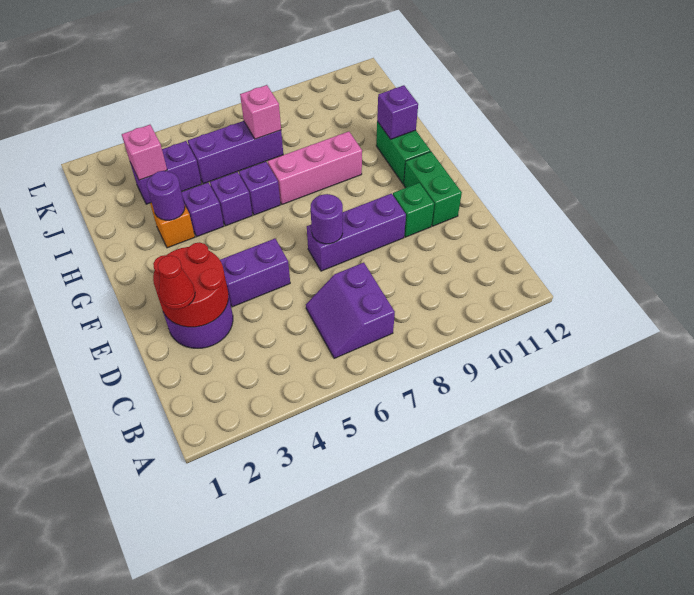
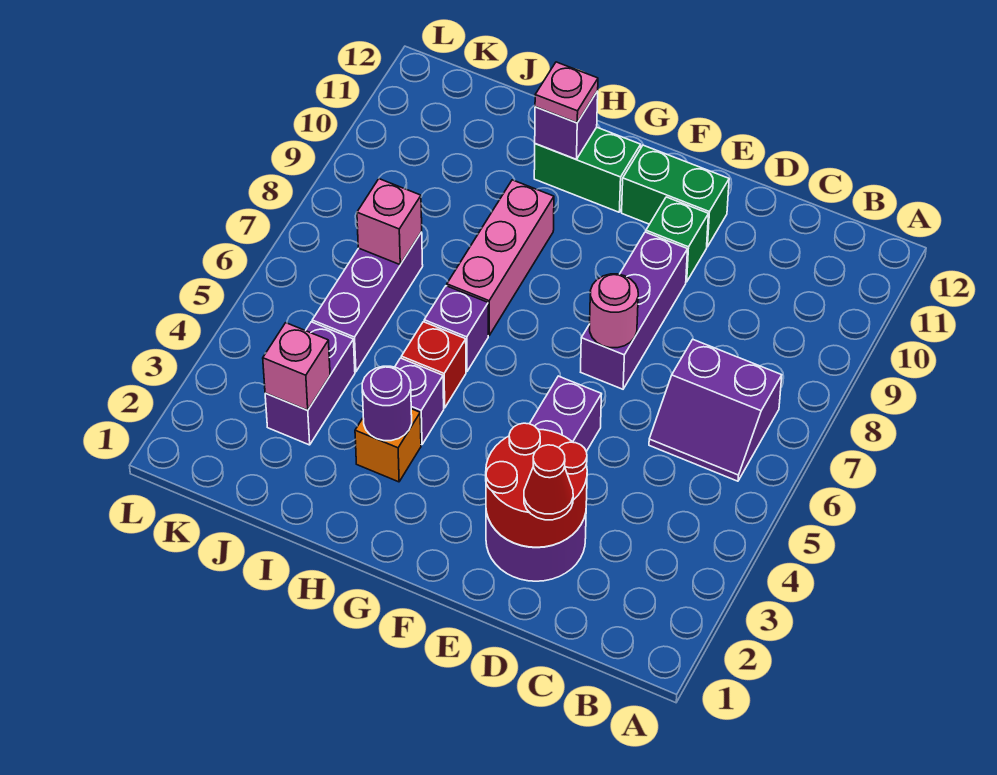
purple 1x1 round brick [310,194,343,244] -> pink 1x1 round brick [590,274,638,348]
purple 1x1 brick [210,172,252,226] -> red 1x1 brick [401,322,466,408]
none -> pink 1x1 plate [535,62,598,123]

